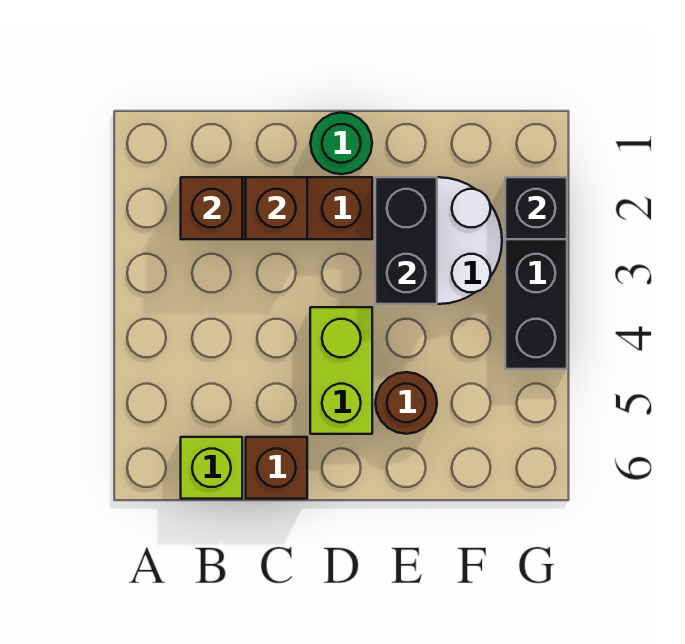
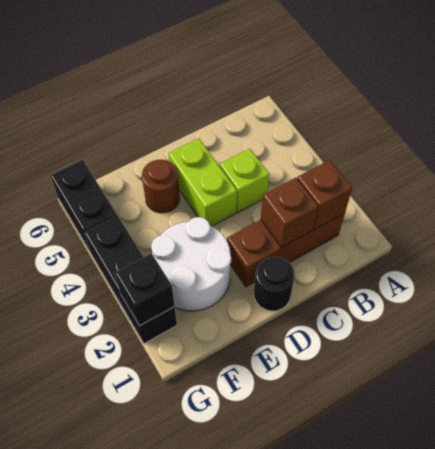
lime 1x1 brick [181,437,242,499] -> lime 1x1 brick moved to [220,149,269,212]
brown 1x1 brick [246,437,307,499] -> none
green 1x1 round brick [310,112,372,174] -> black 1x1 round brick [254,257,295,311]
black 1x2 brick [375,177,437,304] -> black 1x2 brick moved to [50,160,117,251]

